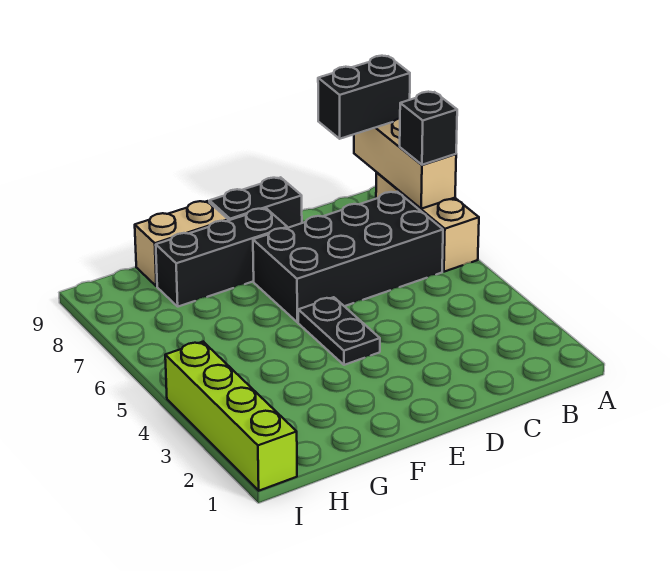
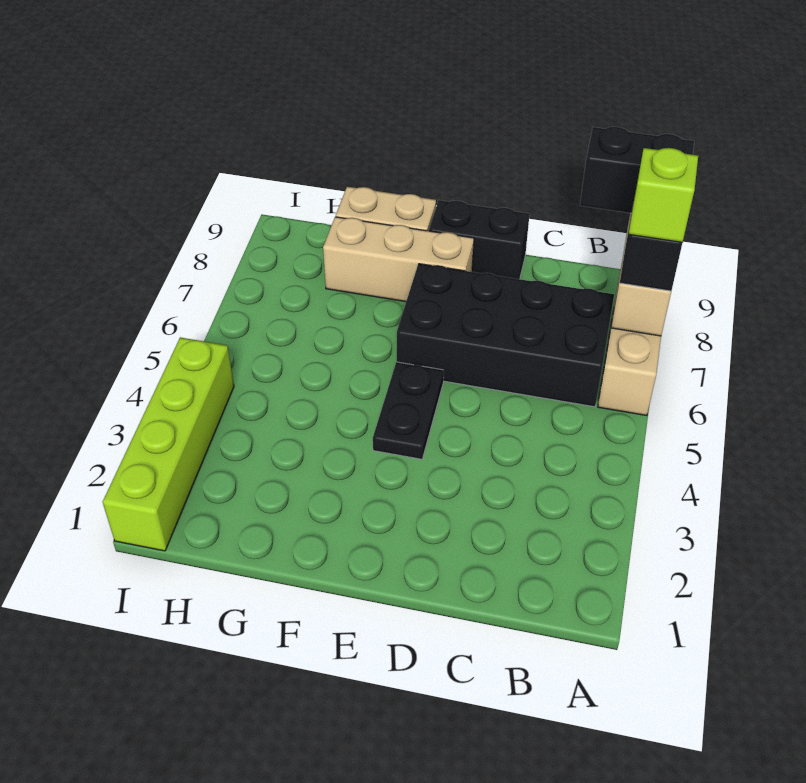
none -> lime 1x1 brick [629,148,698,242]
black 1x3 brick [156,208,287,307] -> tan 1x3 brick [323,217,474,302]

